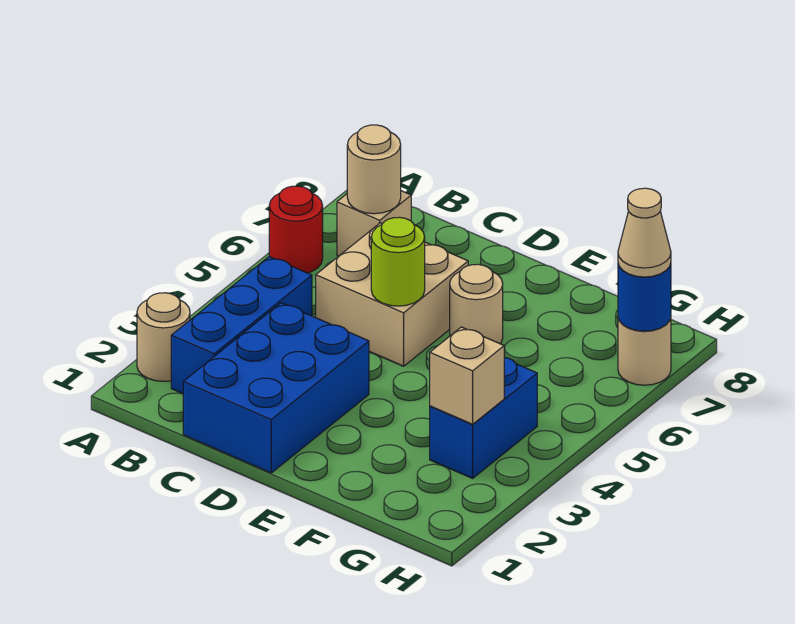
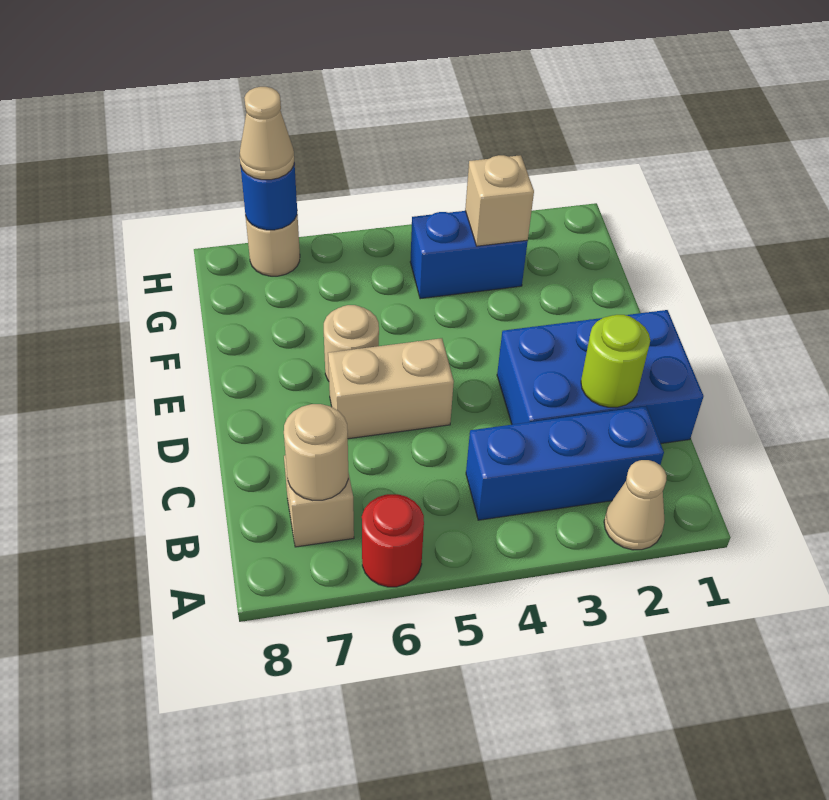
tan 1x1 round brick [137,293,190,381] -> tan 1x1 cone [604,460,667,550]
tan 2x2 brick [316,223,468,366] -> tan 1x2 brick [328,338,454,439]
lime 1x1 round brick [371,217,425,306] -> lime 1x1 round brick moved to [581,315,650,407]

